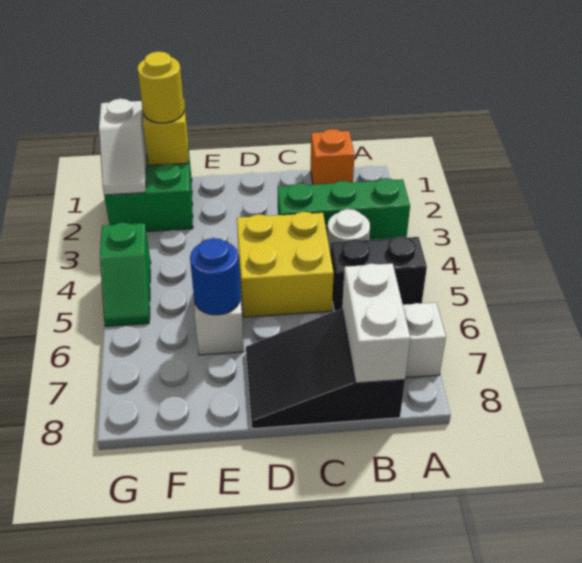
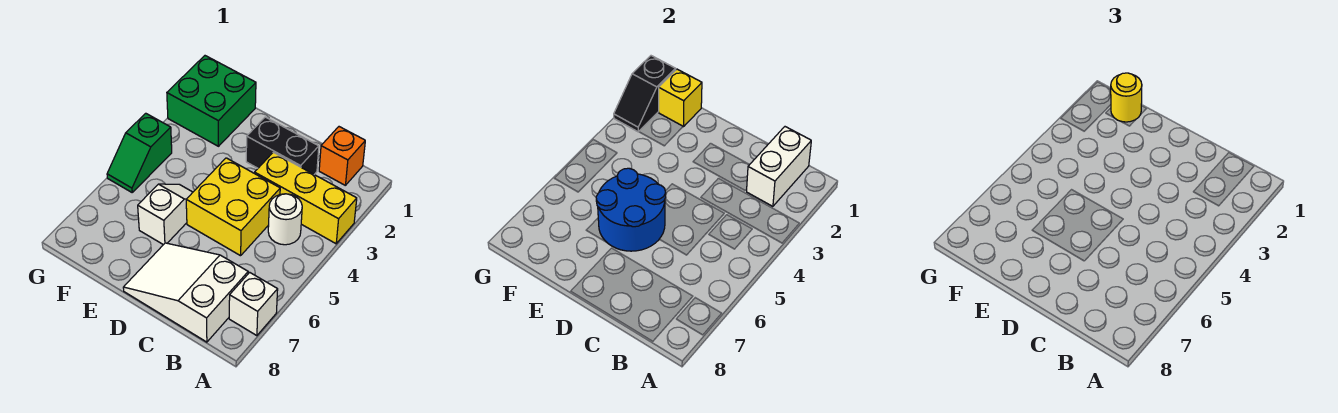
green 1x3 brick [278,178,410,240] -> yellow 1x3 brick [255,152,357,244]
black 1x2 brick [330,236,427,311] -> black 1x2 brick moved to [246,117,319,174]
black 2x3 slope [246,309,405,429] -> white 2x3 slope [123,243,248,342]
white 1x2 brick [342,264,411,383] -> white 1x2 brick moved to [747,127,811,206]
blue 1x1 round brick [190,238,240,315] -> blue 2x2 round brick [596,168,666,251]
white 1x2 slope [99,99,147,195] -> black 1x2 slope [614,56,676,132]

